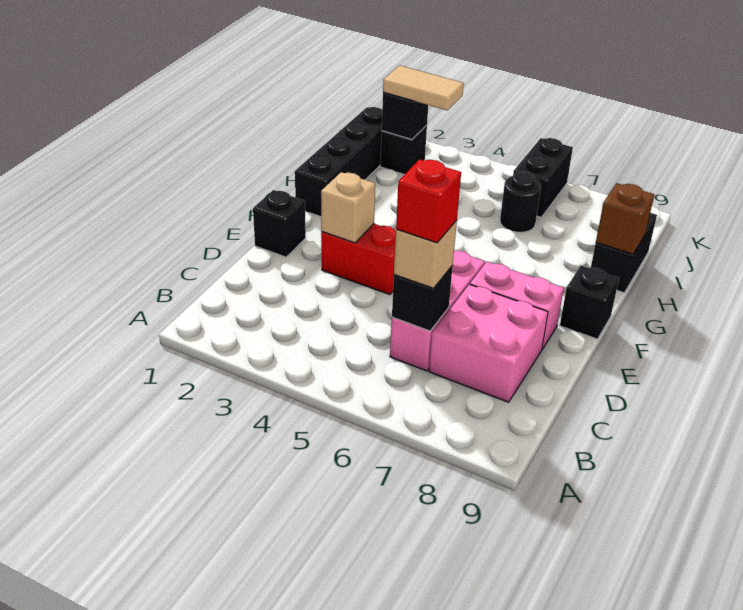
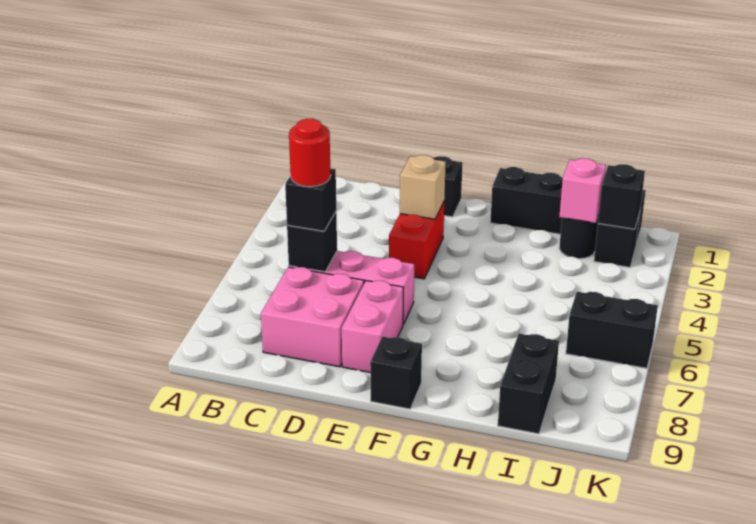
tan 1x1 brick [394,221,457,288] -> black 1x1 brick [285,168,336,231]
red 1x1 brick [396,159,461,243] -> red 1x1 round brick [289,119,331,187]
black 1x2 brick [591,213,657,293] -> black 1x2 brick turned to [498,334,559,434]
brown 1x1 brick [596,183,654,254] -> none
none -> pink 1x1 brick [559,158,606,223]
black 1x1 round brick [500,172,541,232] -> black 1x1 round brick moved to [559,215,599,259]
tan 1x2 tile [383,65,464,111] -> none

